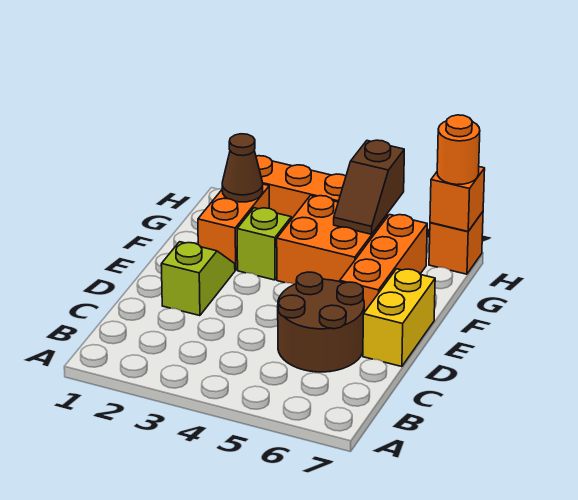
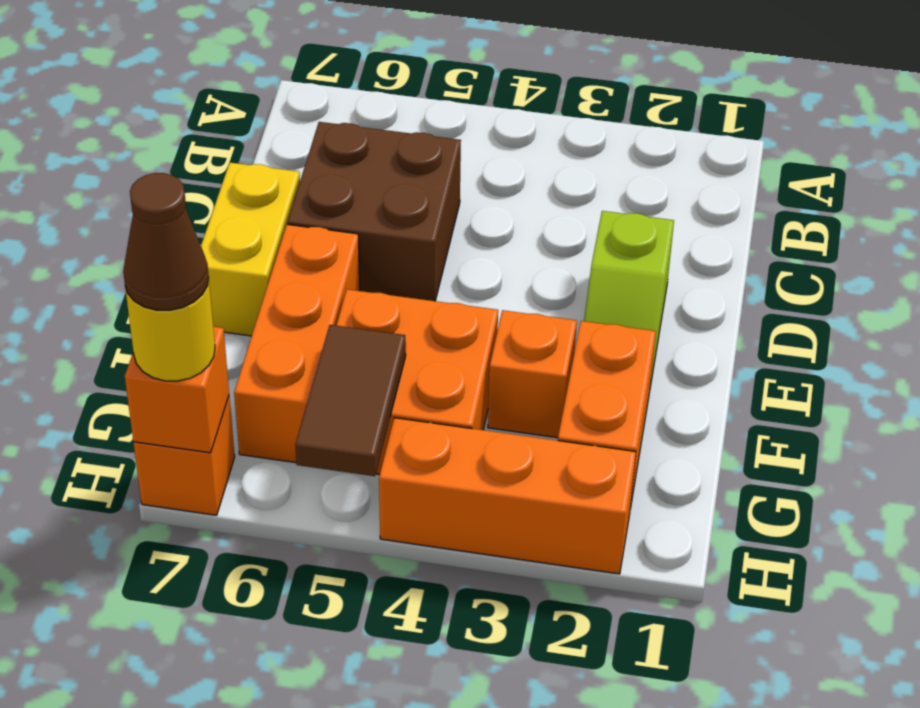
brown 2x2 round brick [278,272,364,372] -> brown 2x2 brick [287,122,461,301]
lime 1x1 brick [237,208,291,280] -> orange 1x1 brick [488,310,577,438]
brown 1x1 cone [222,134,263,202] -> brown 1x1 cone moved to [123,173,209,310]
brown 1x2 slope [334,140,404,234] -> brown 1x2 tile [295,325,406,476]
orange 1x1 round brick [437,115,480,185] -> yellow 1x1 round brick [125,279,215,381]

